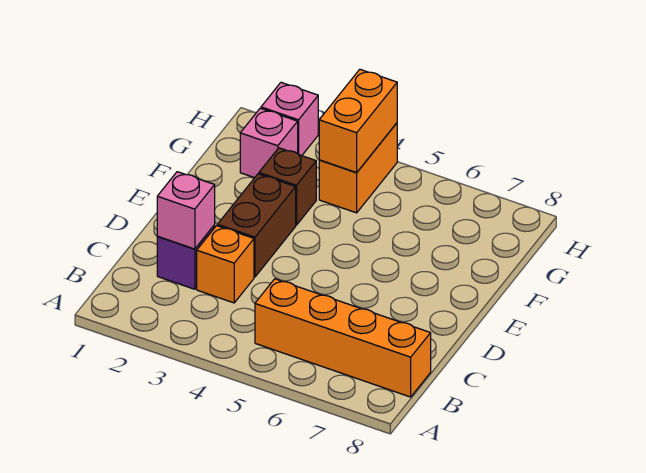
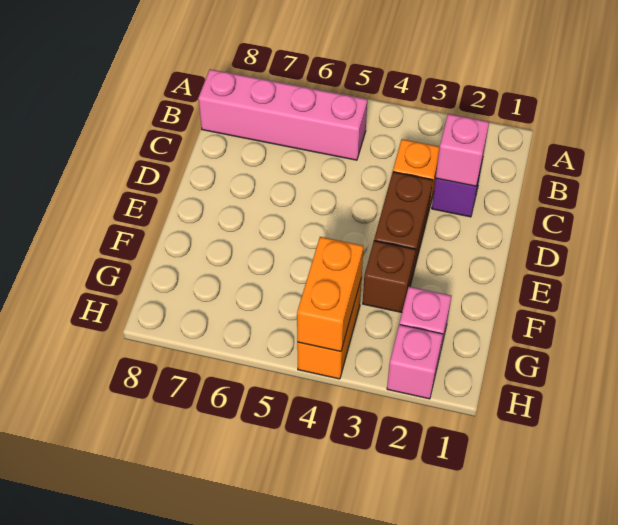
orange 1x4 brick [255,279,431,397] -> pink 1x4 brick [198,69,367,160]

